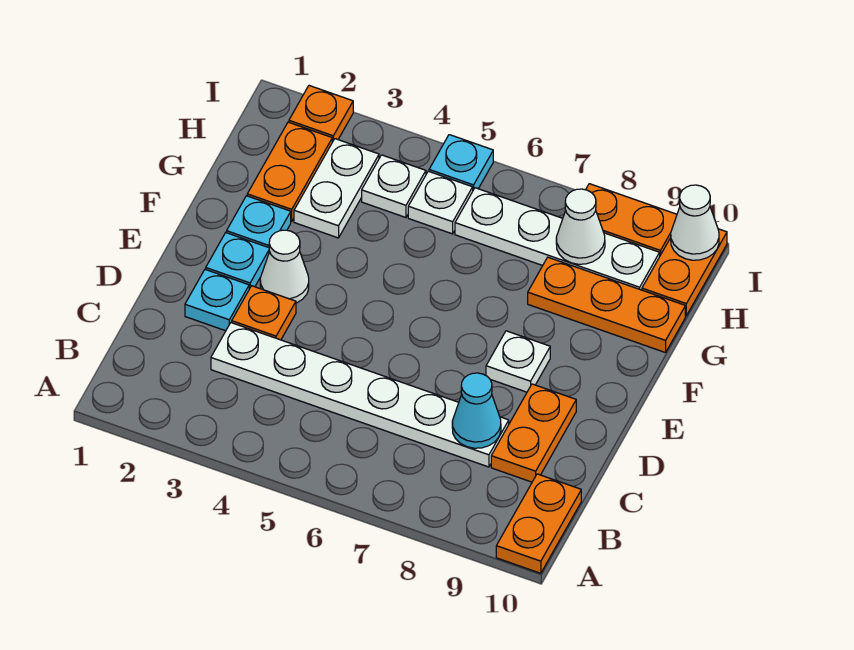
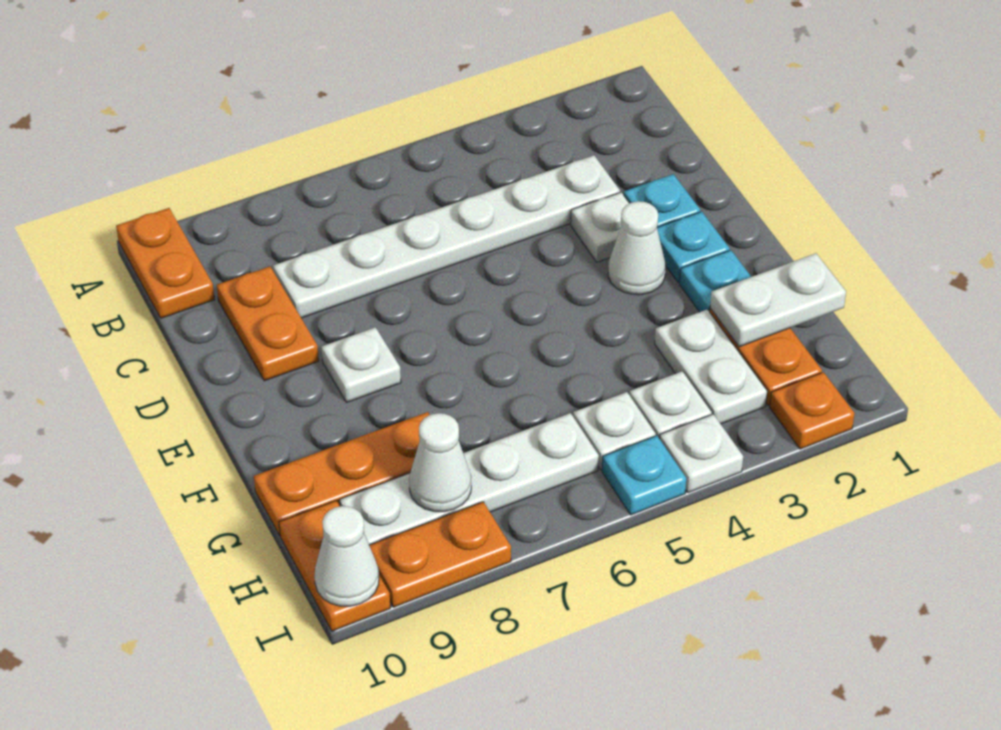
cyan 1x1 cone [452,373,501,448] -> none
orange 1x1 plate [232,286,296,340] -> white 1x1 plate [571,192,629,262]
none -> white 1x2 plate [710,253,846,347]
none -> white 1x1 plate [660,414,743,493]

